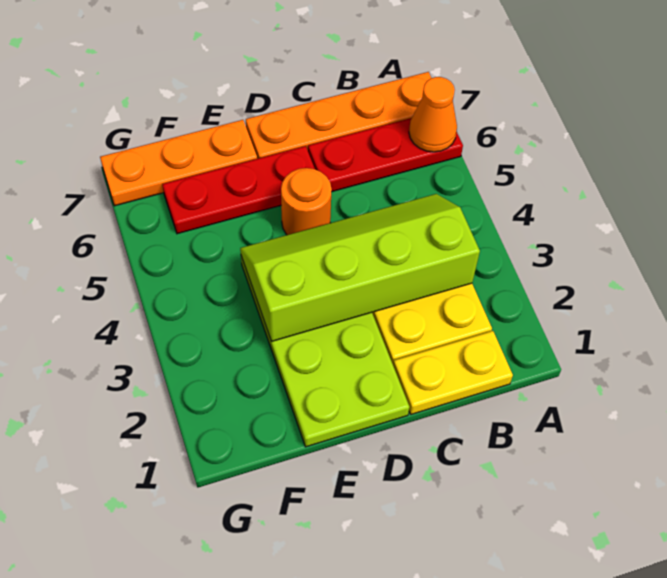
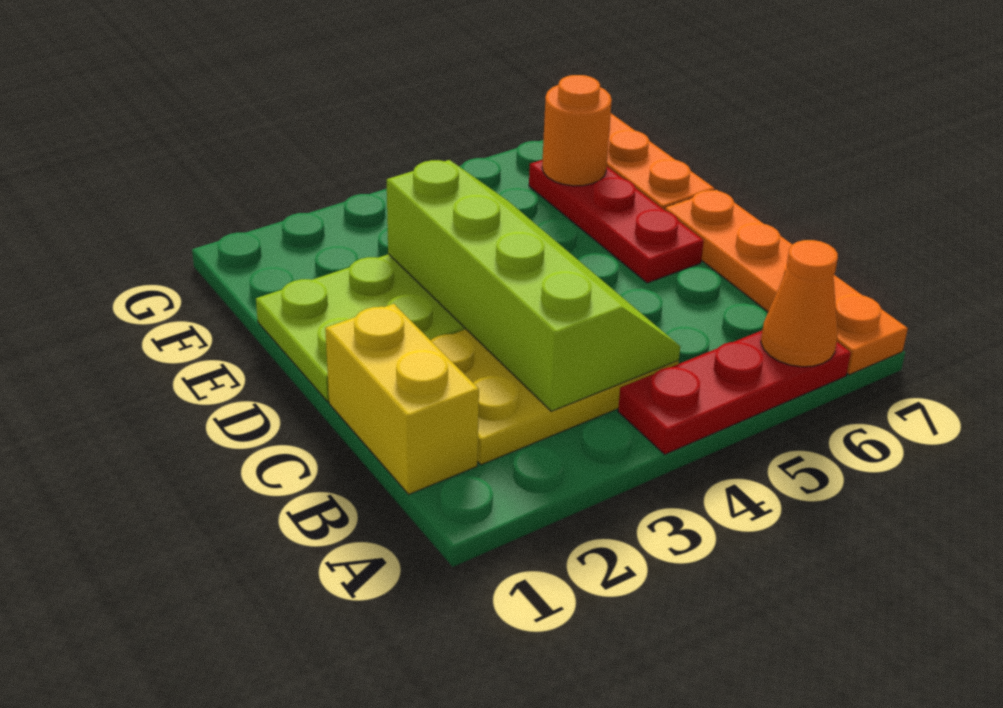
red 1x3 plate [308,118,463,192] -> red 1x3 plate turned to [618,331,851,454]
yellow 1x2 plate [393,331,513,414] -> yellow 1x2 brick [325,304,479,494]
orange 1x1 round brick [281,168,332,235] -> orange 1x1 round brick moved to [542,75,612,186]

